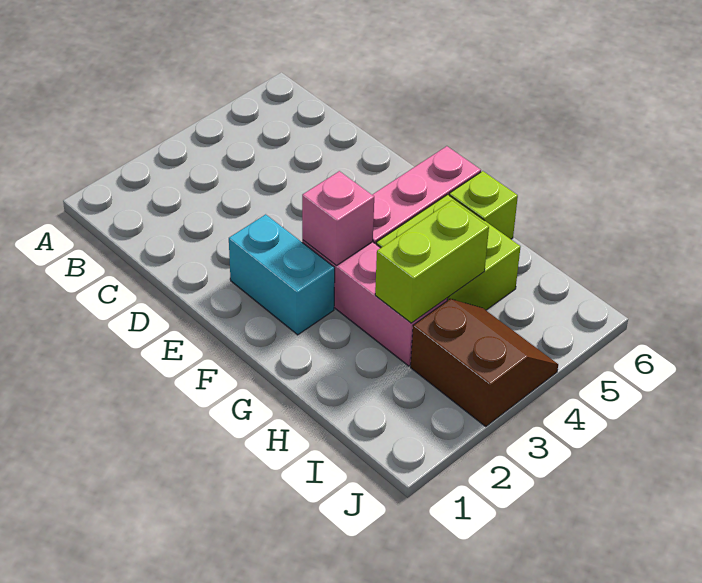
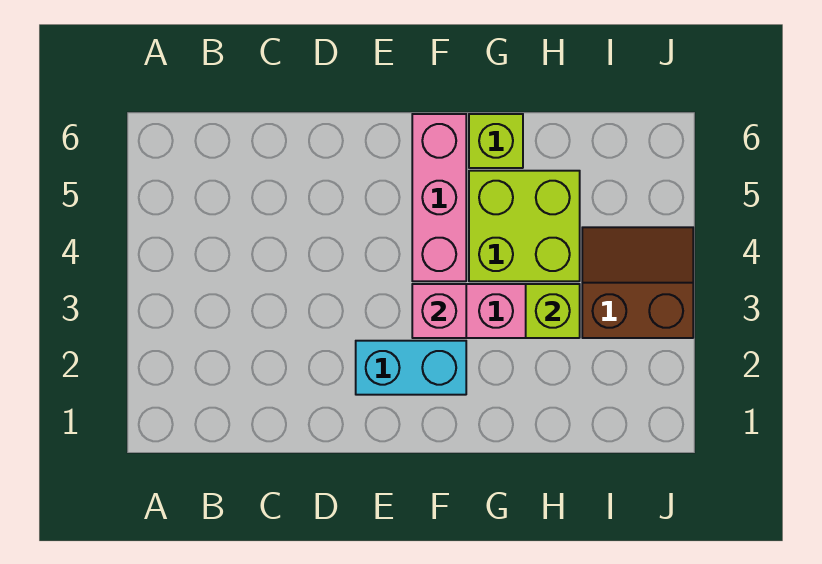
lime 1x2 brick [375,200,489,323] -> lime 1x1 brick [526,284,580,338]

